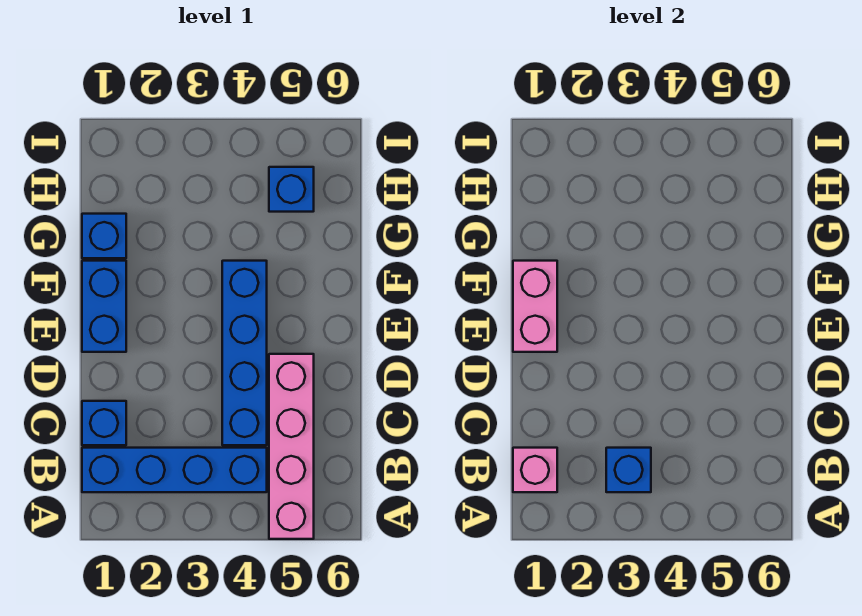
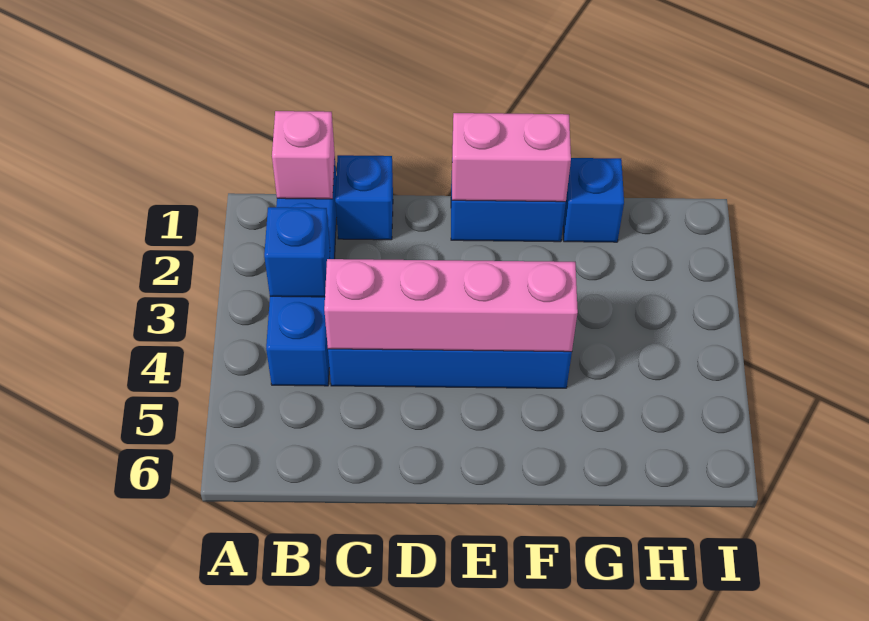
pink 1x4 brick [269,354,314,539] -> pink 1x4 brick moved to [324,259,578,352]
blue 1x1 brick [269,167,314,212] -> none

